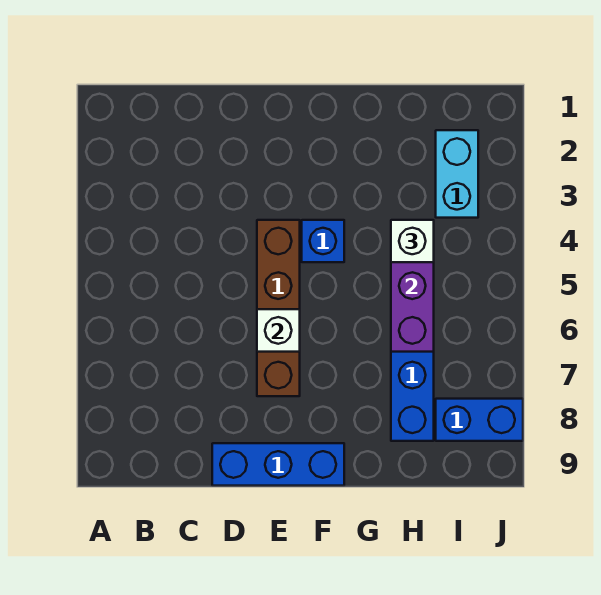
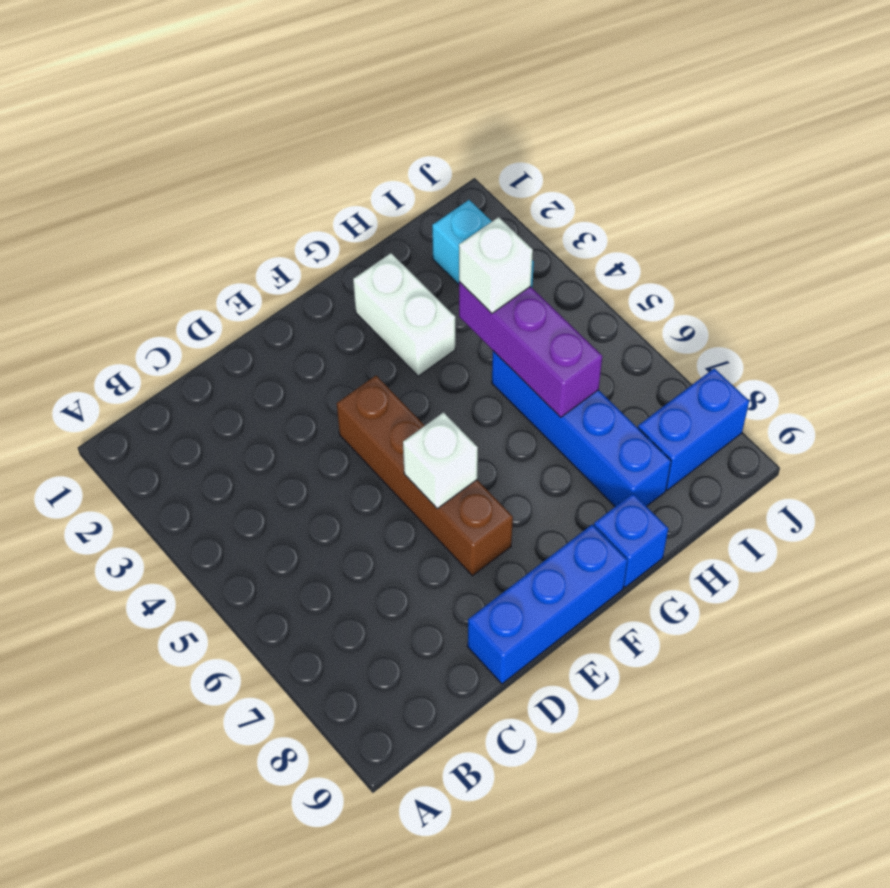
blue 1x1 brick [302,220,344,262] -> blue 1x1 brick moved to [594,493,668,587]
none -> white 1x2 brick [353,253,455,376]

